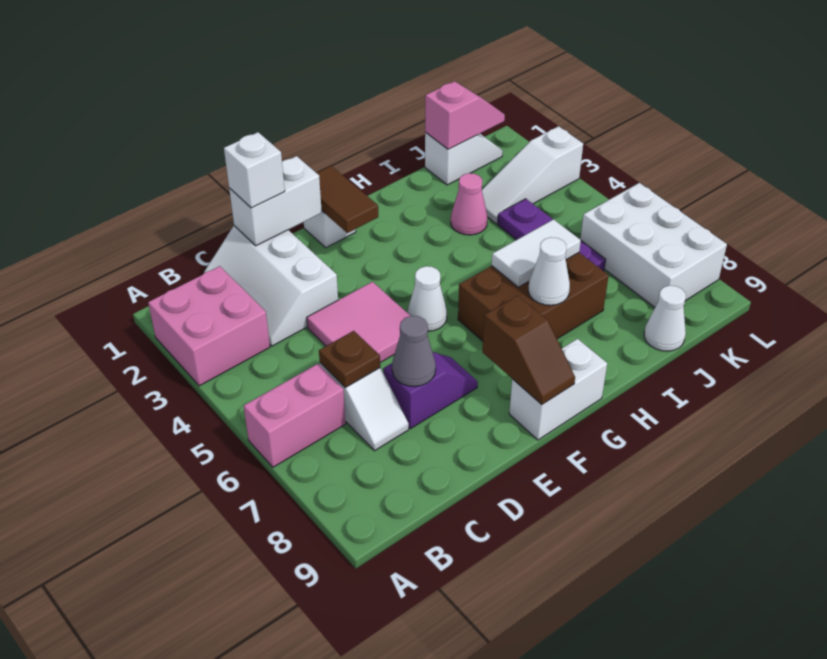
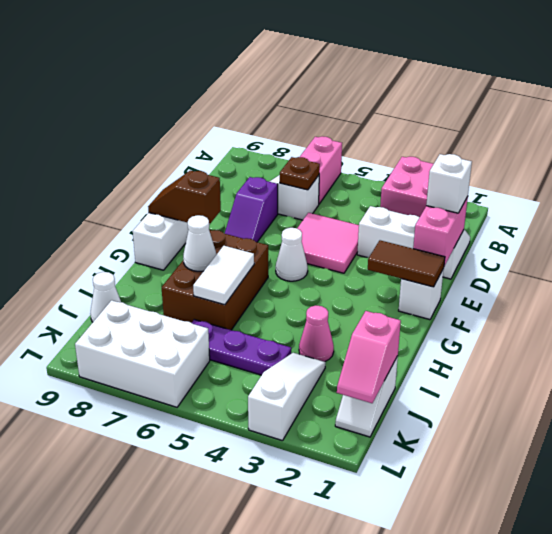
white 1x2 brick [229,156,322,246] -> pink 1x2 brick [413,197,468,266]
grey 1x1 cone [392,316,436,387] -> none

